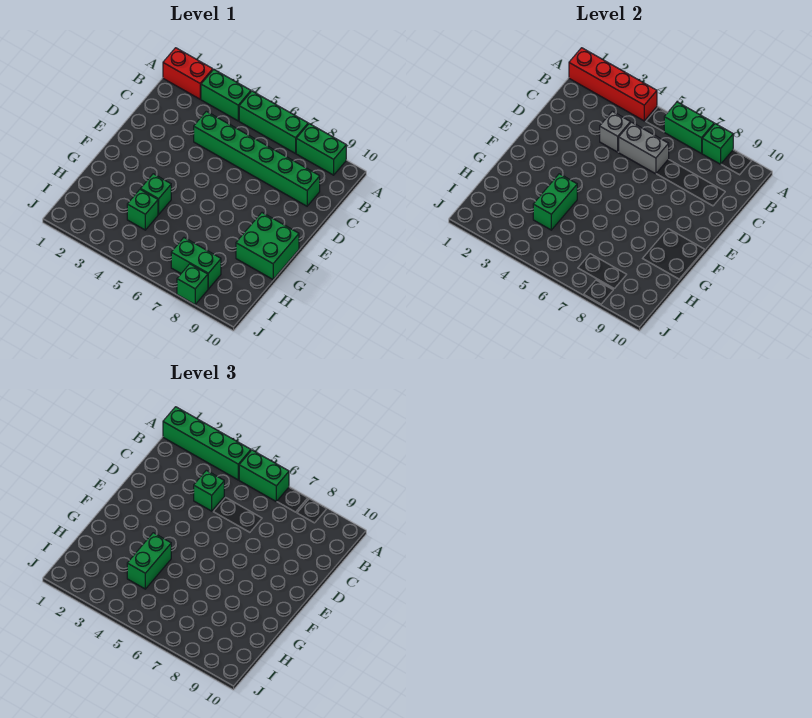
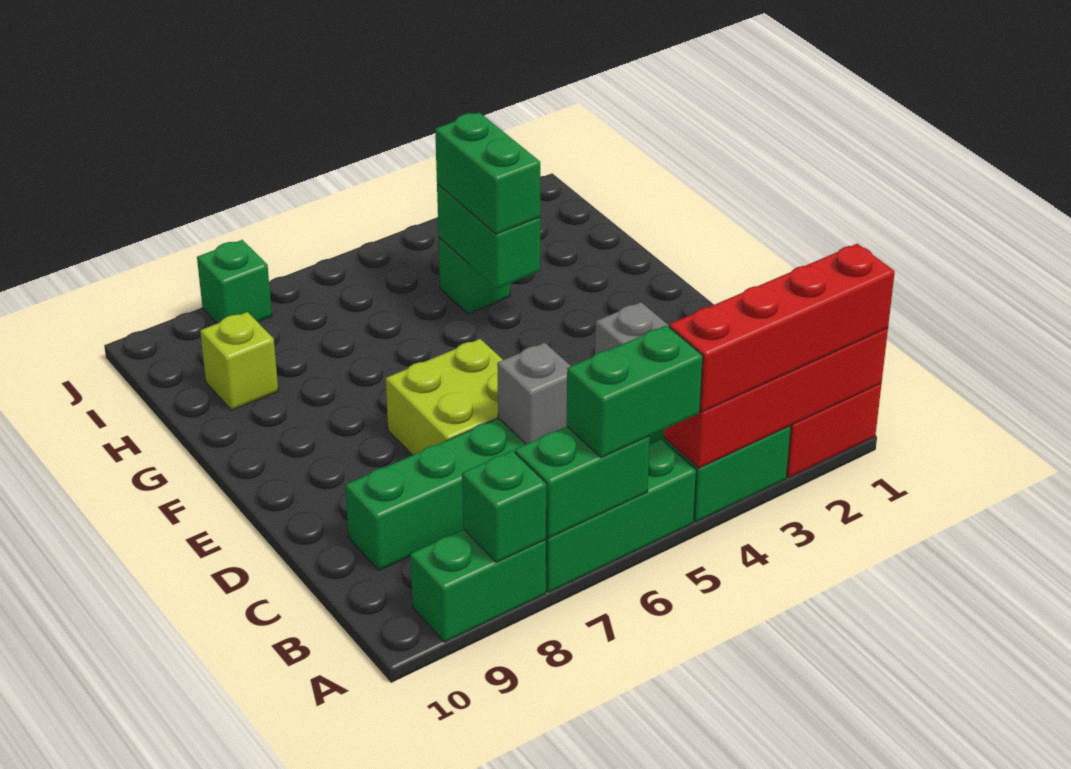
green 1x4 brick [163,407,251,480] -> red 1x4 brick [669,244,895,412]
green 1x1 brick [194,470,224,511] -> none
grey 1x2 brick [619,122,669,174] -> grey 1x1 brick [497,343,571,444]
none -> lime 2x2 brick [386,339,503,455]
green 2x2 brick [236,213,299,279] -> none
green 1x1 brick [141,174,171,214] -> none
none -> lime 1x1 brick [200,312,278,410]
green 1x2 brick [171,238,221,289] -> none

